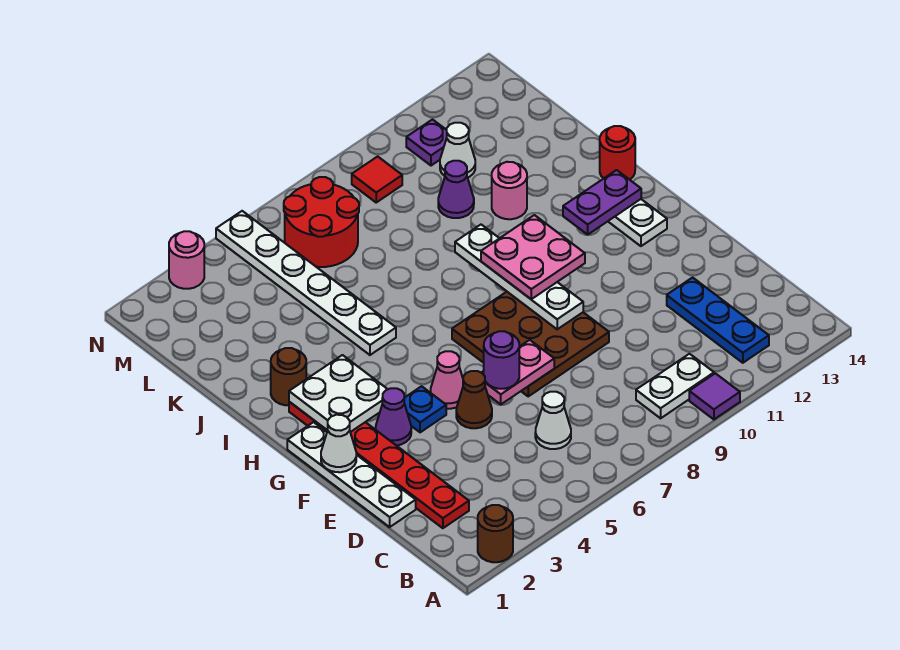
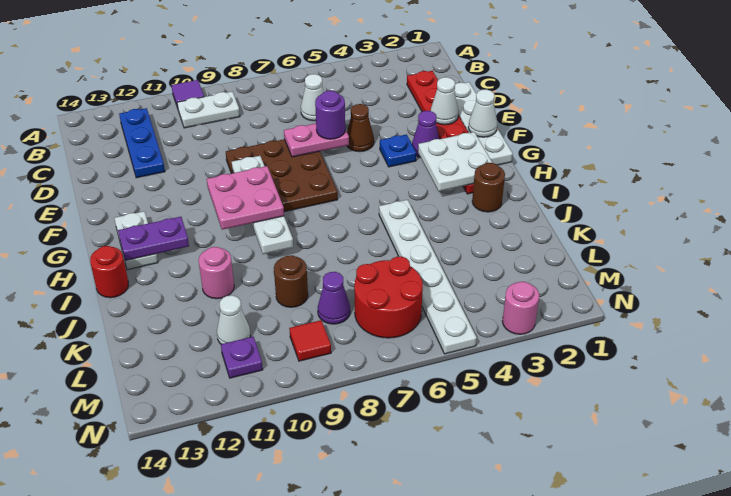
brown 1x1 round brick [478,505,513,562] -> brown 1x1 round brick moved to [274,255,308,307]
none -> white 1x1 cone [431,77,459,125]
pink 1x1 cone [431,351,463,409] -> none
purple 1x1 cone [438,161,474,218] -> purple 1x1 cone moved to [318,272,350,324]

